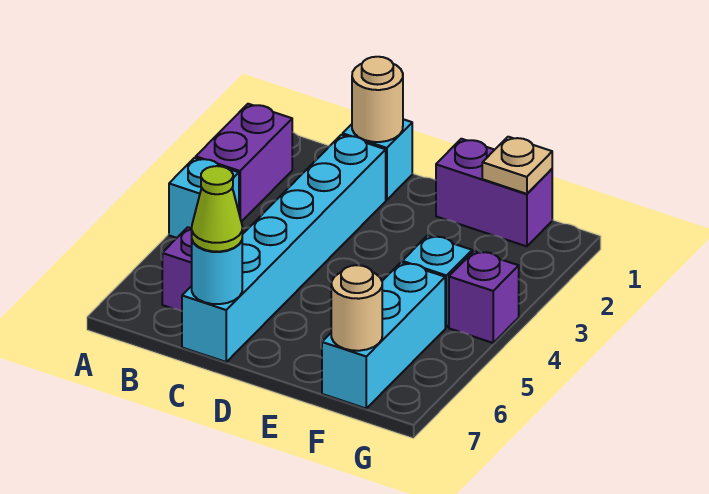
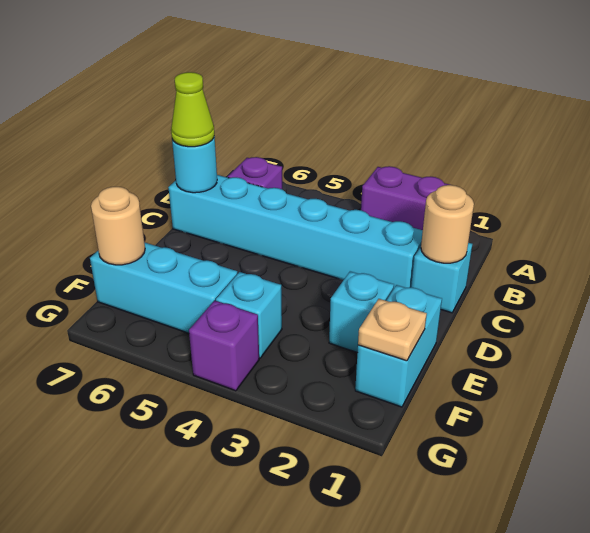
cyan 1x1 brick [169,158,239,238] -> cyan 1x1 brick moved to [329,271,394,353]
purple 1x2 brick [436,139,552,246] -> cyan 1x2 brick [355,285,442,407]

